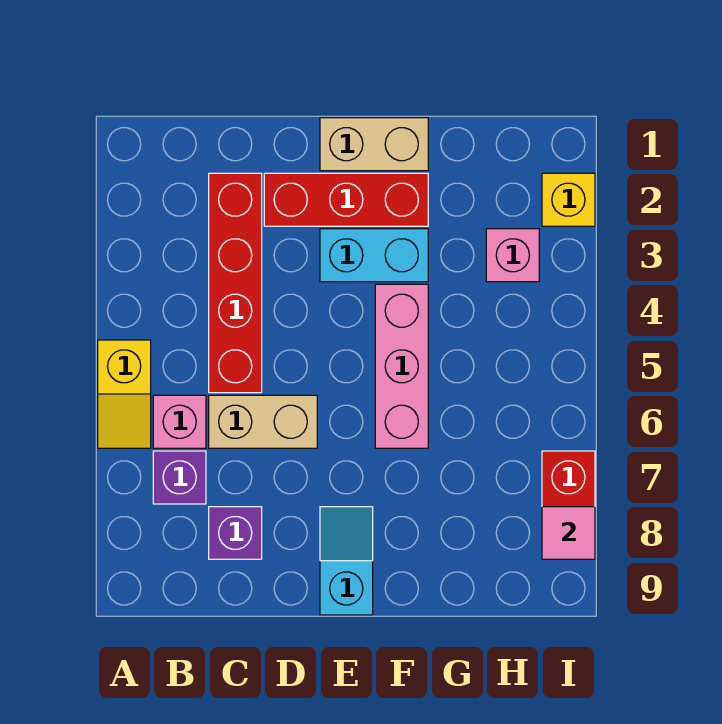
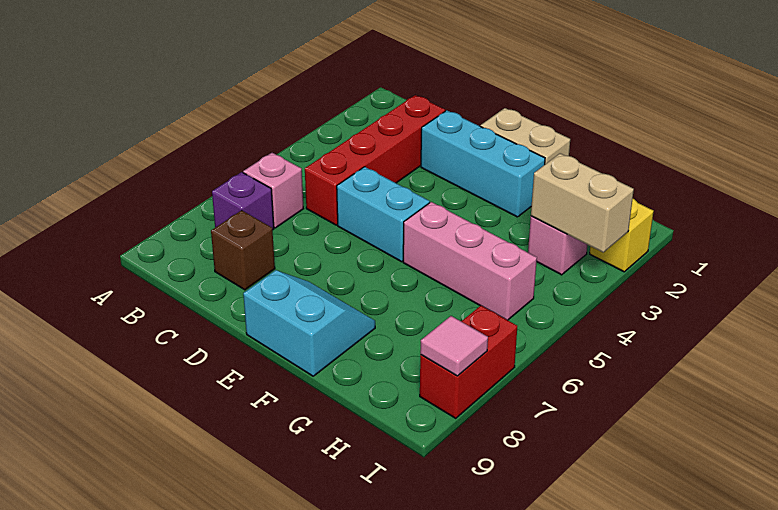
yellow 1x2 slope [98,340,151,448] -> none
tan 1x2 brick [209,395,317,448] -> tan 1x2 brick moved to [531,153,634,252]
purple 1x1 brick [209,507,262,559] -> brown 1x1 brick [211,210,275,290]
red 1x3 brick [264,173,428,226] -> cyan 1x3 brick [421,110,545,217]
cyan 1x2 brick [320,229,428,282] -> cyan 1x2 brick moved to [337,167,430,262]
cyan 1x2 slope [320,507,373,615] -> cyan 2x2 slope [243,270,375,376]
pink 1x3 brick [375,284,428,448] -> pink 1x3 brick turned to [403,202,537,320]

